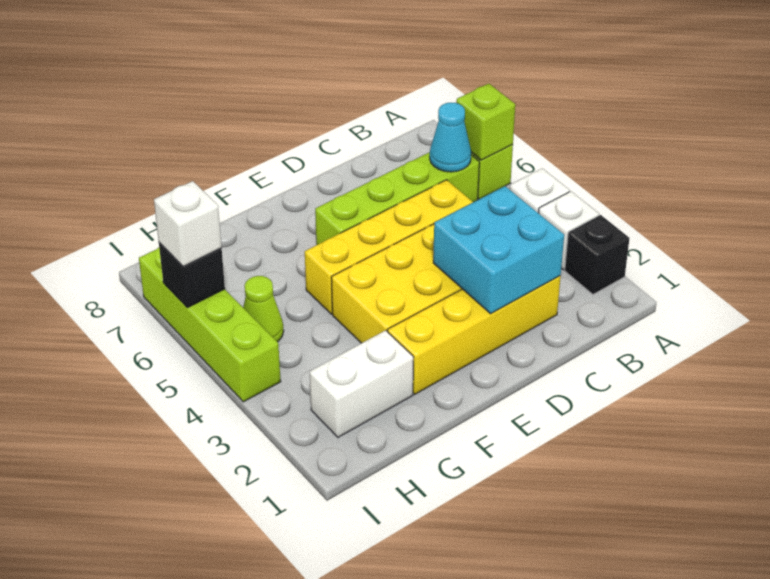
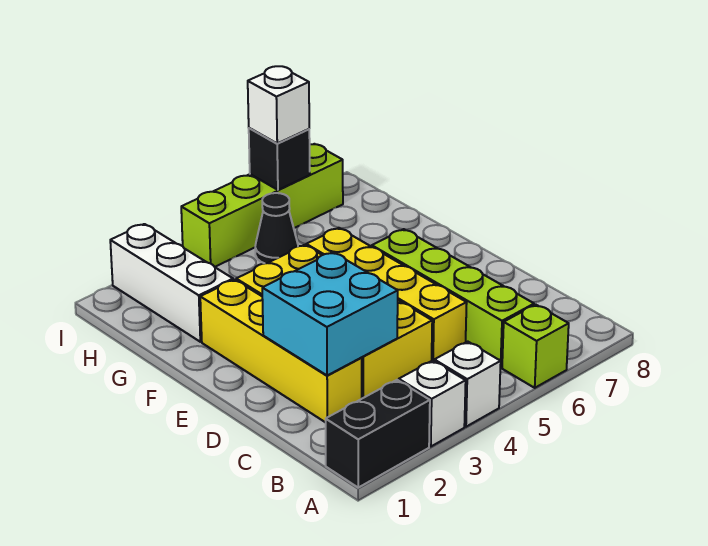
black 1x1 brick [565,215,629,294] -> black 1x2 brick [326,380,430,487]
lime 1x1 brick [456,84,515,160] -> none
cyan 1x1 cone [430,103,471,172] -> none
white 1x2 brick [310,330,414,437] -> white 1x3 brick [110,224,233,342]
lime 1x1 cone [243,276,284,342] -> black 1x1 cone [255,193,298,263]

